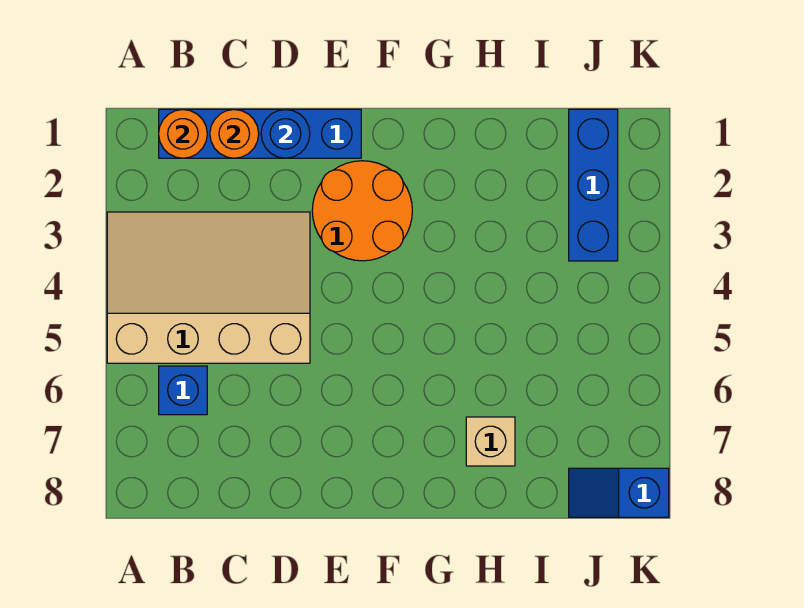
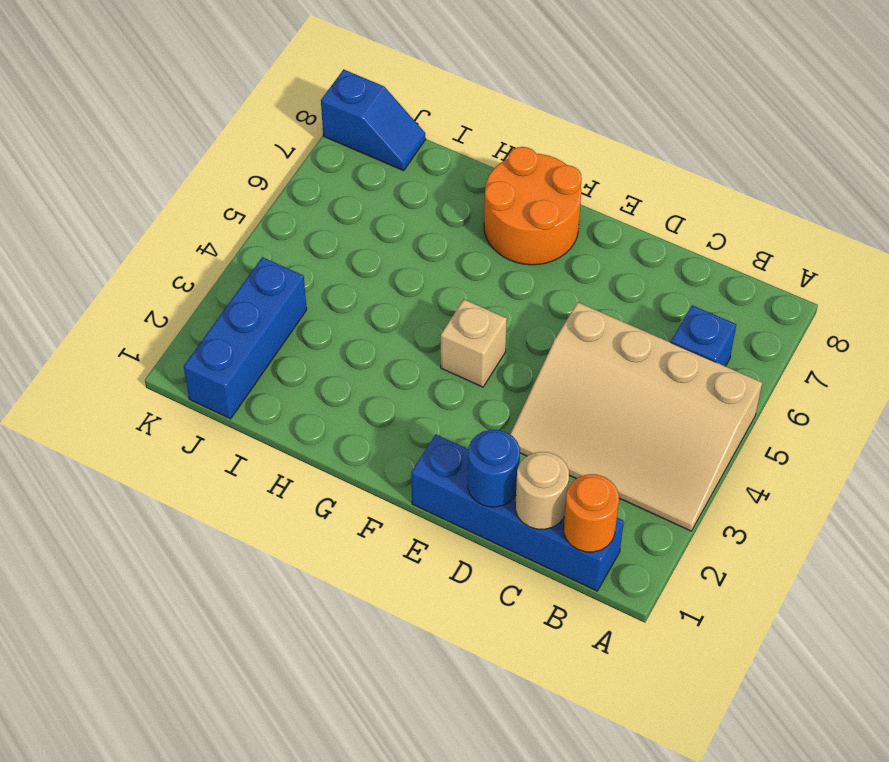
orange 1x1 round brick [210,110,259,158] -> tan 1x1 round brick [515,452,569,529]
orange 2x2 round brick [312,161,412,261] -> orange 2x2 round brick moved to [484,147,582,265]
tan 1x1 brick [466,417,515,466] -> tan 1x1 brick moved to [441,300,507,387]

